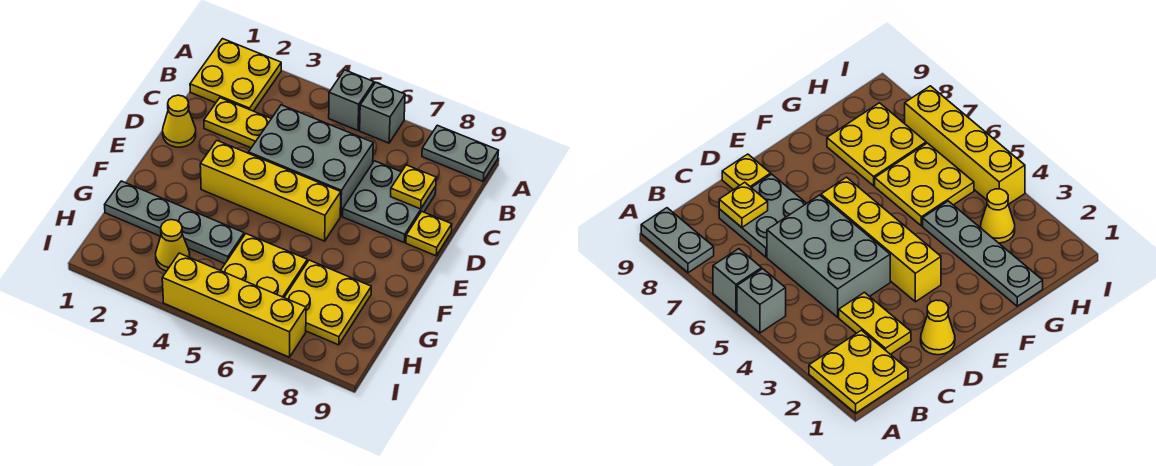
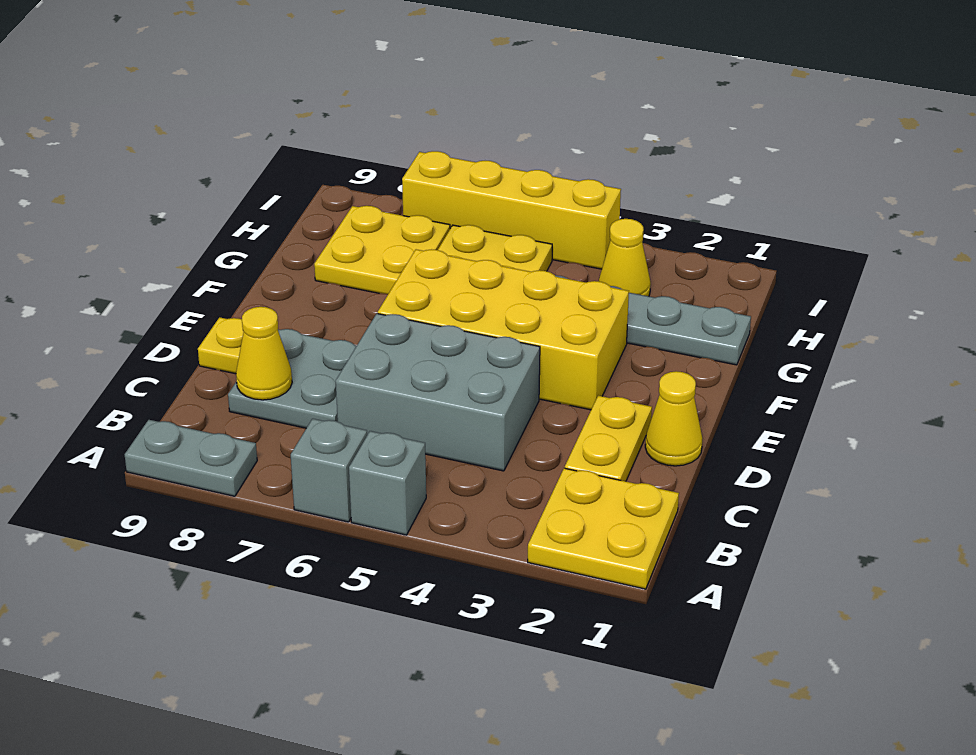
yellow 1x2 plate [204,98,271,148] -> yellow 1x2 plate turned to [565,396,652,481]
yellow 1x1 plate [391,165,436,209] -> yellow 1x1 cone [236,307,292,400]
yellow 1x4 brick [200,141,341,241] -> yellow 2x4 brick [378,249,629,410]

